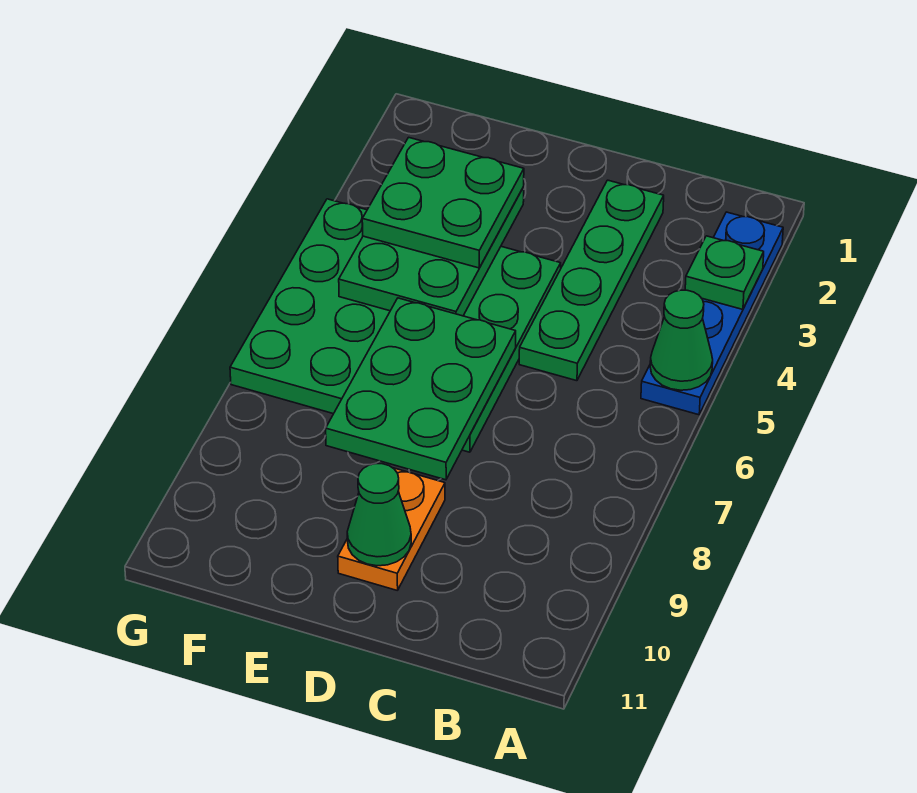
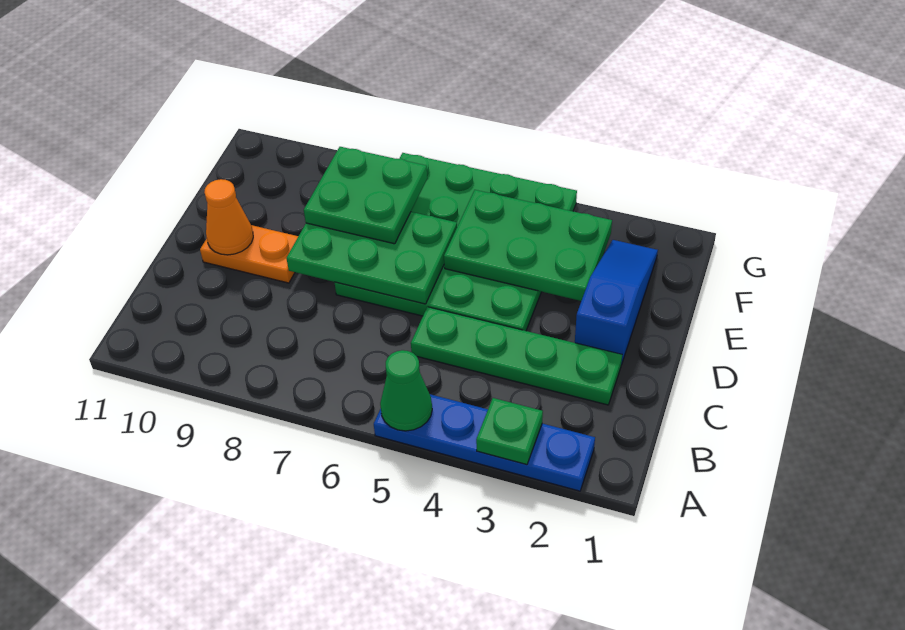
none -> blue 1x3 slope [575,240,658,365]
green 1x1 cone [347,464,411,566] -> orange 1x1 cone [204,179,253,255]
green 2x2 plate [362,137,524,268] -> green 2x2 plate moved to [304,147,427,244]

